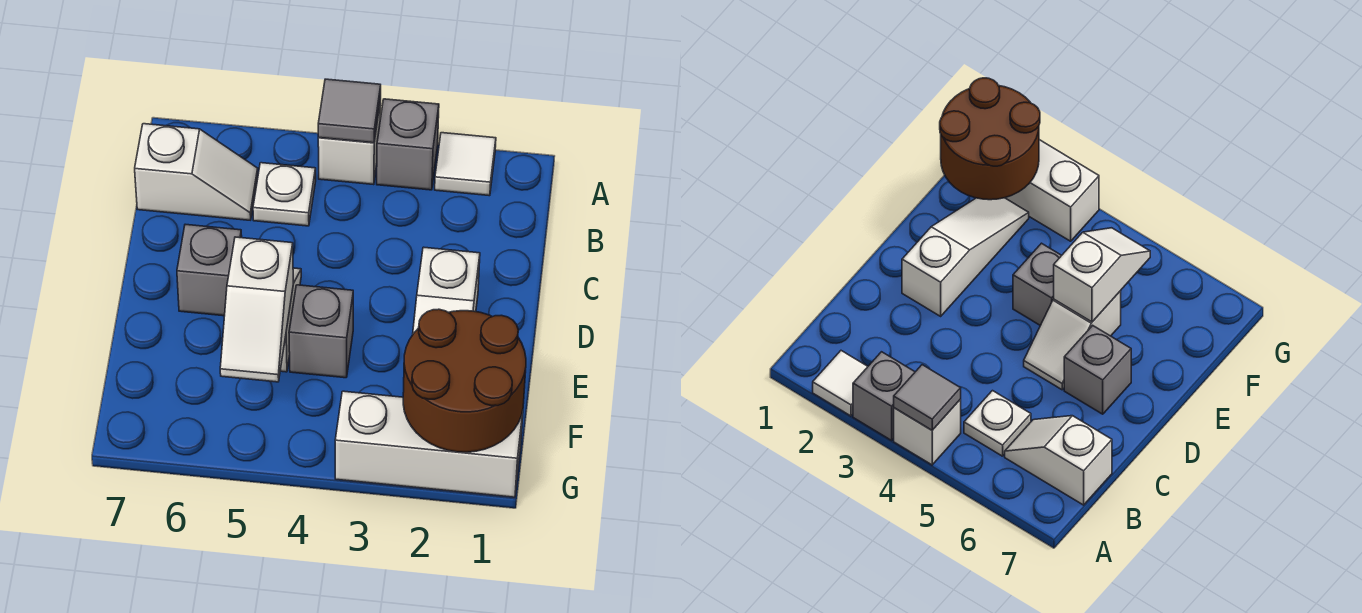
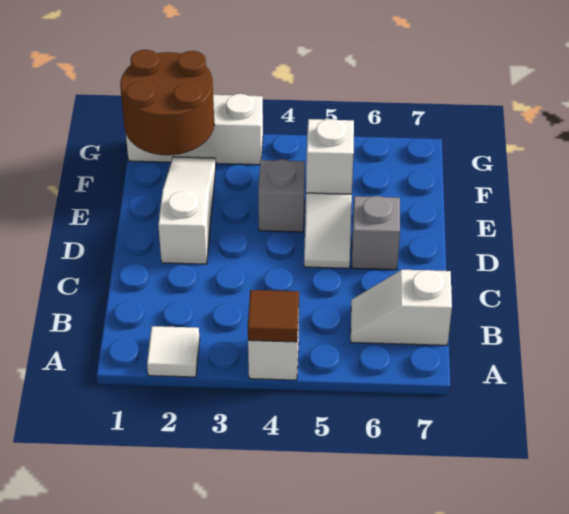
grey 1x1 brick [377,99,439,190] -> none
grey 1x1 tile [318,79,381,143] -> brown 1x1 tile [248,290,299,342]
white 1x1 plate [253,163,316,226] -> none

